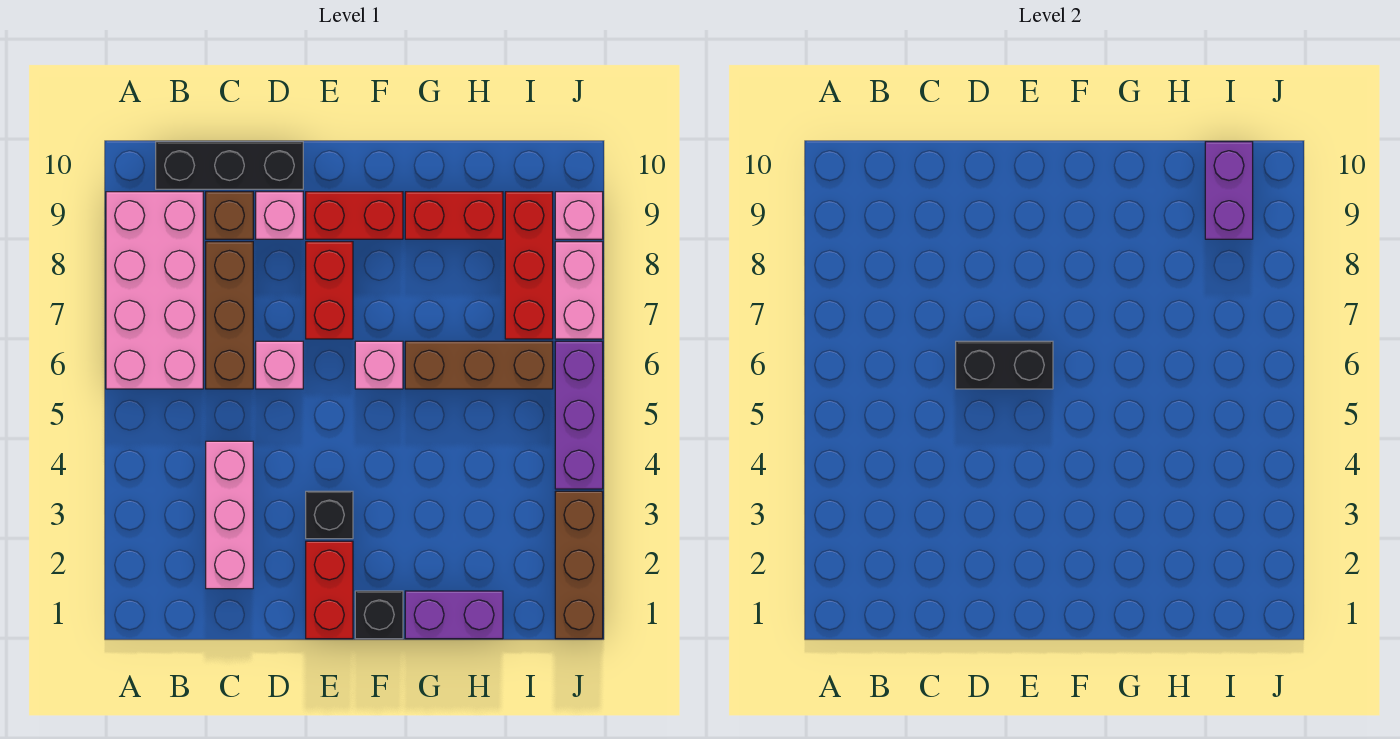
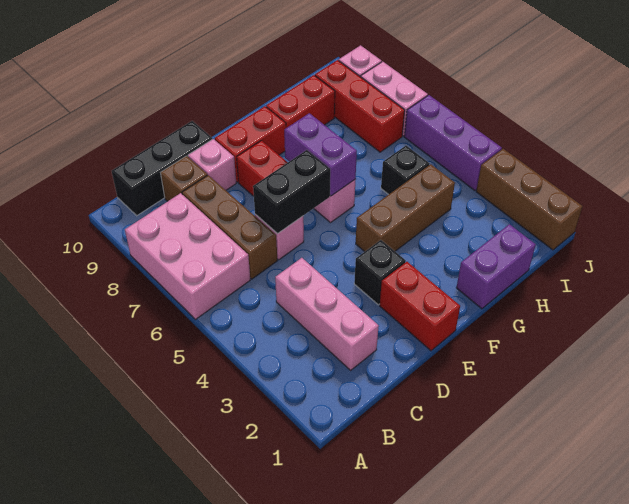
pink 2x4 brick [106,192,203,389] -> pink 2x3 brick [125,193,250,319]
black 1x1 brick [355,591,403,639] -> black 1x1 brick moved to [381,146,430,195]
brown 1x3 brick [405,341,553,389] -> brown 1x3 brick moved to [356,164,455,252]
purple 1x2 brick [1205,142,1253,239] -> purple 1x2 brick moved to [284,113,357,196]

